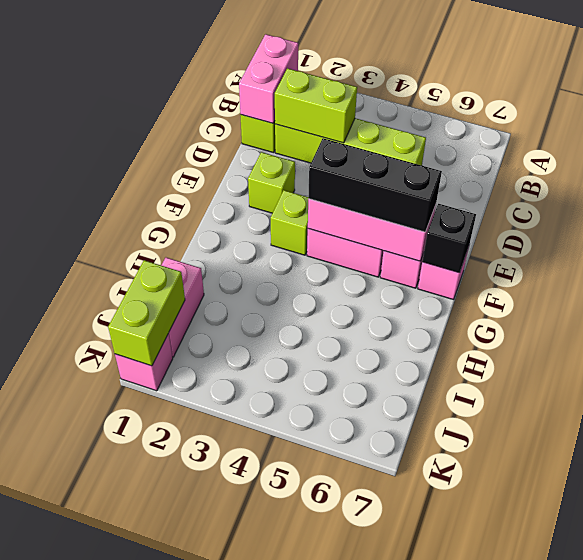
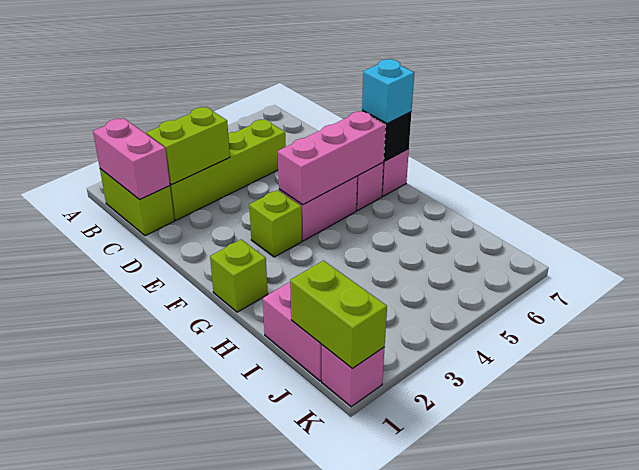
lime 1x1 brick [248,152,295,213] -> lime 1x1 brick moved to [210,240,268,312]
black 1x3 brick [308,138,442,232] -> none
none -> cyan 1x1 brick [362,59,414,124]

